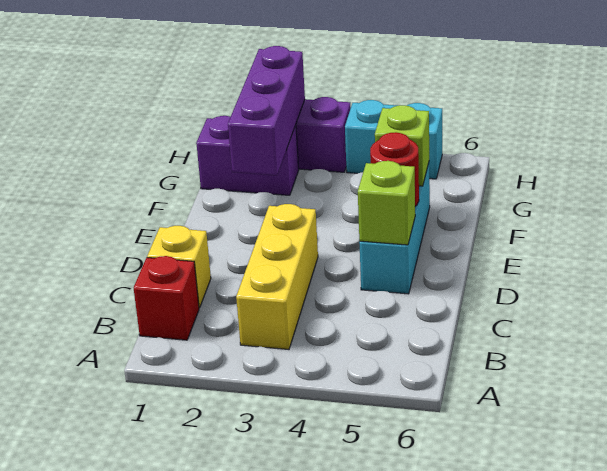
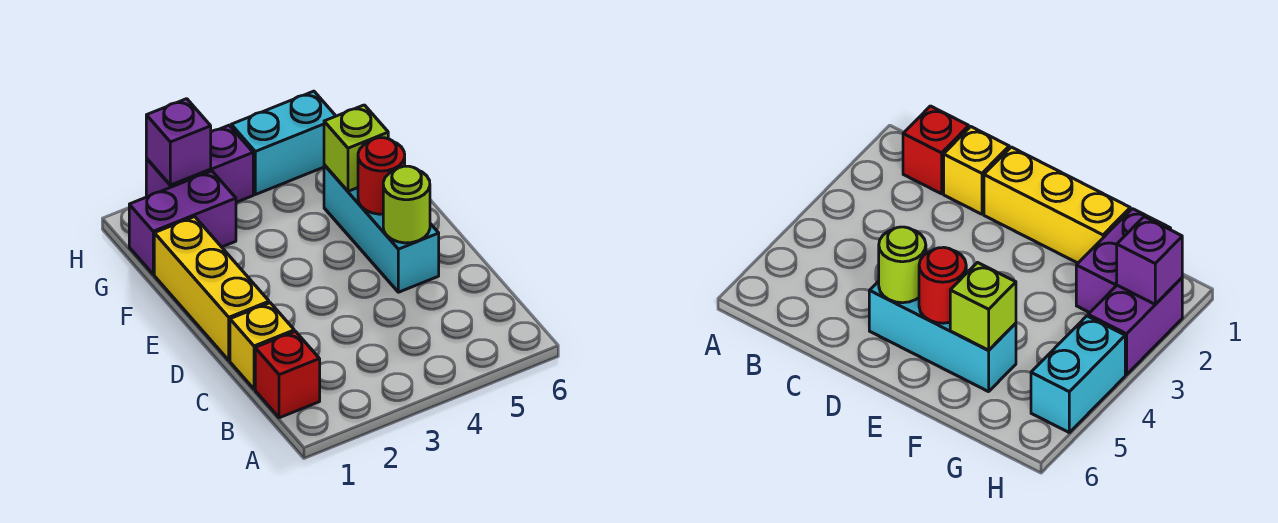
yellow 1x3 brick [236,204,318,350] -> yellow 1x3 brick moved to [154,217,269,360]
lime 1x1 brick [358,161,415,245] -> lime 1x1 round brick [383,166,430,243]
purple 1x3 brick [228,46,305,175] -> purple 1x1 brick [146,99,211,185]

